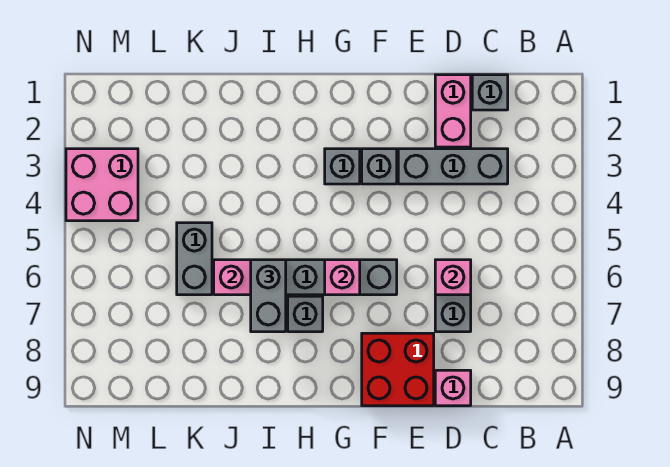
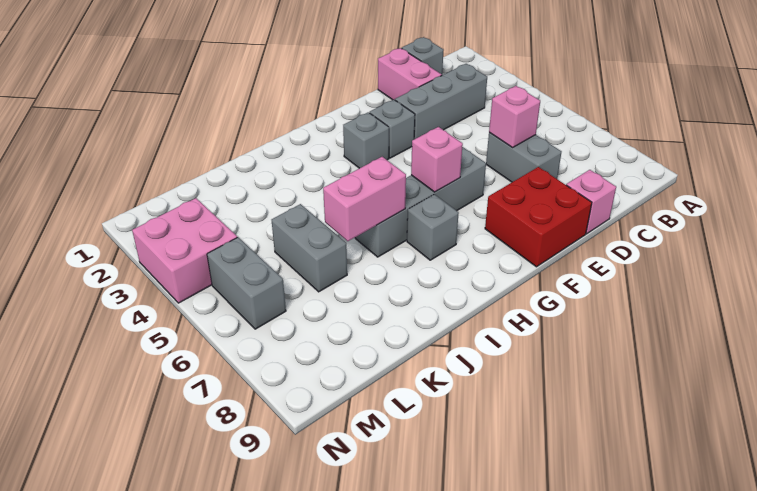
grey 1x2 brick [251,260,286,332] -> grey 1x2 brick moved to [207,237,286,329]

